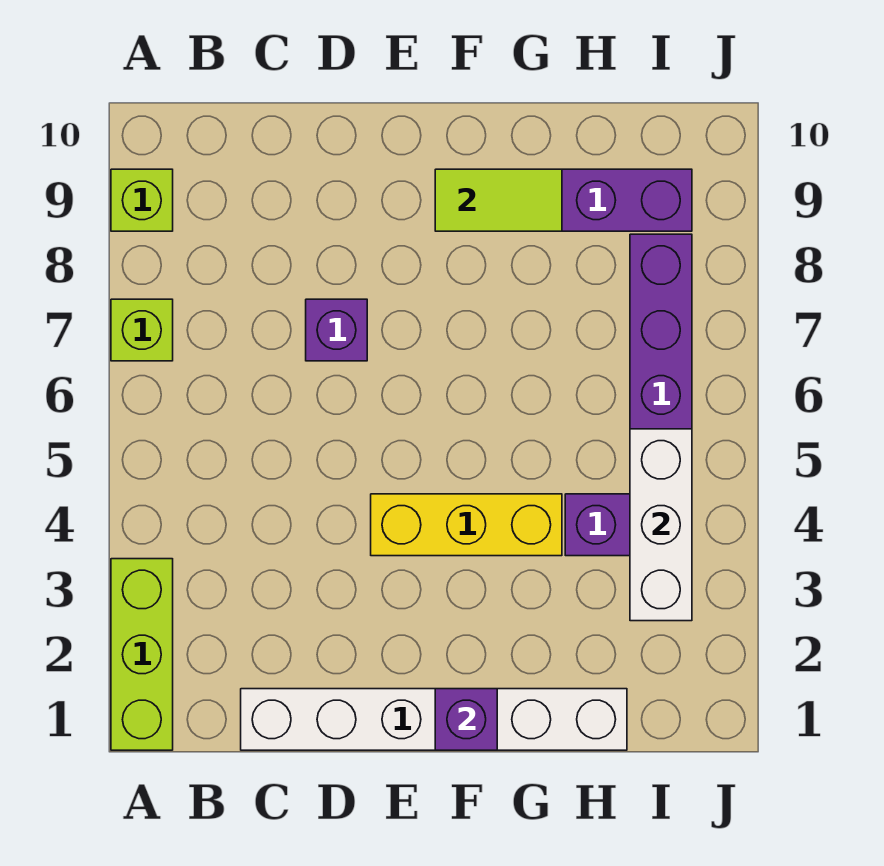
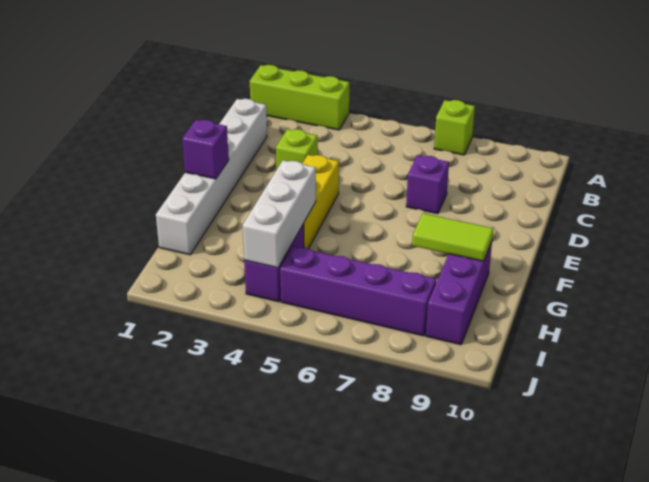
lime 1x1 brick [111,169,173,231] -> lime 1x1 brick moved to [276,129,318,170]
lime 1x2 tile [435,169,562,231] -> lime 1x2 tile turned to [412,213,493,261]
white 1x3 brick [630,429,692,621] -> white 1x3 brick turned to [243,160,316,268]

